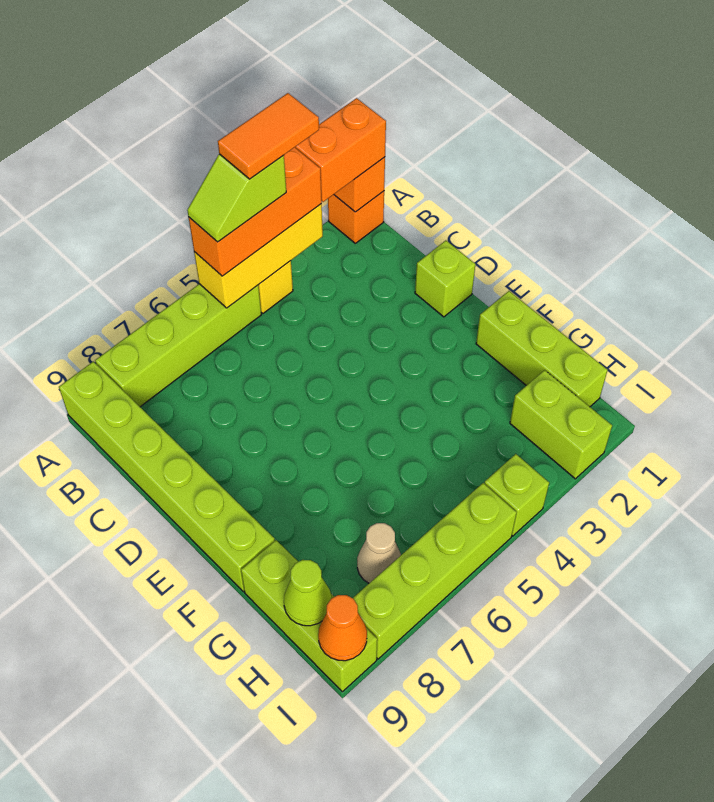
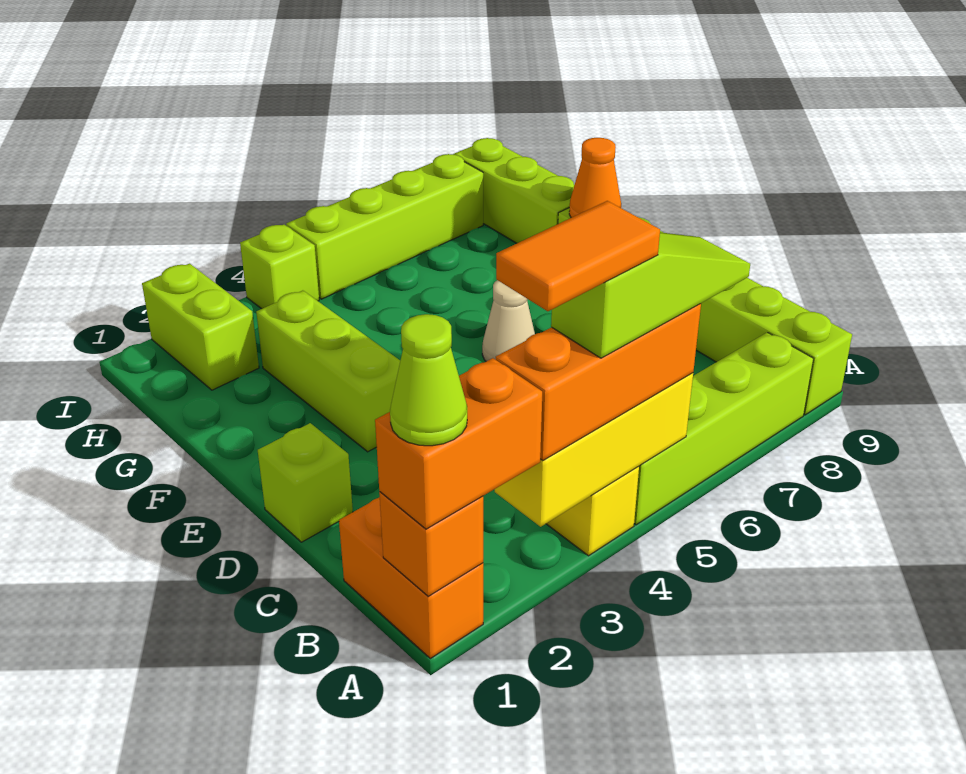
orange 1x1 brick [328,191,384,243] -> orange 1x2 brick [339,497,483,658]
lime 1x2 slope [187,154,286,242] -> lime 1x3 slope [551,232,750,358]
lime 1x3 brick [476,291,608,407] -> lime 1x3 brick moved to [256,291,400,452]
tan 1x1 cone [357,523,401,583] -> tan 1x1 cone moved to [482,280,535,361]
lime 1x1 cone [284,560,332,626] -> lime 1x1 cone moved to [390,314,467,446]
orange 1x1 cone [318,595,367,661] -> orange 1x1 cone moved to [569,138,621,218]

